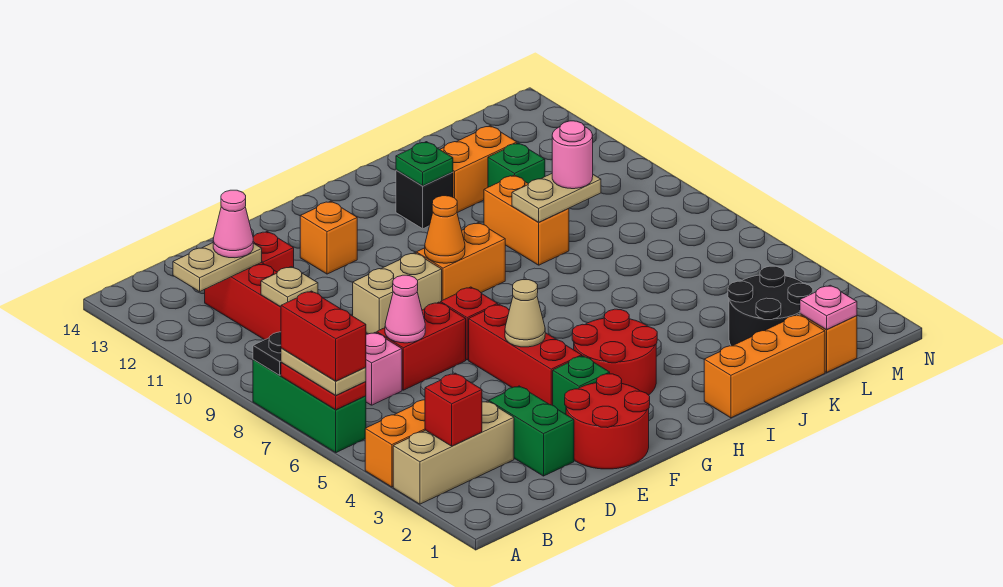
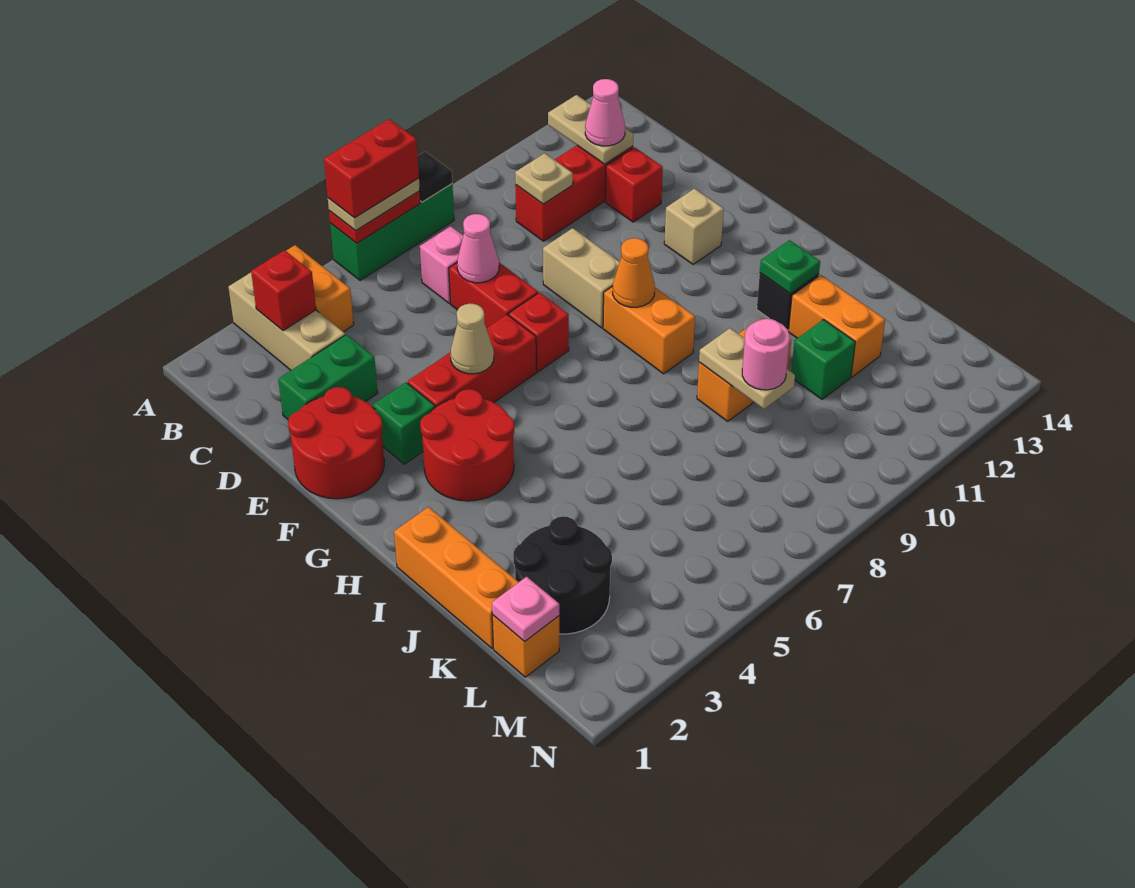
orange 1x1 brick [300,201,357,274] -> tan 1x1 brick [664,188,724,264]

